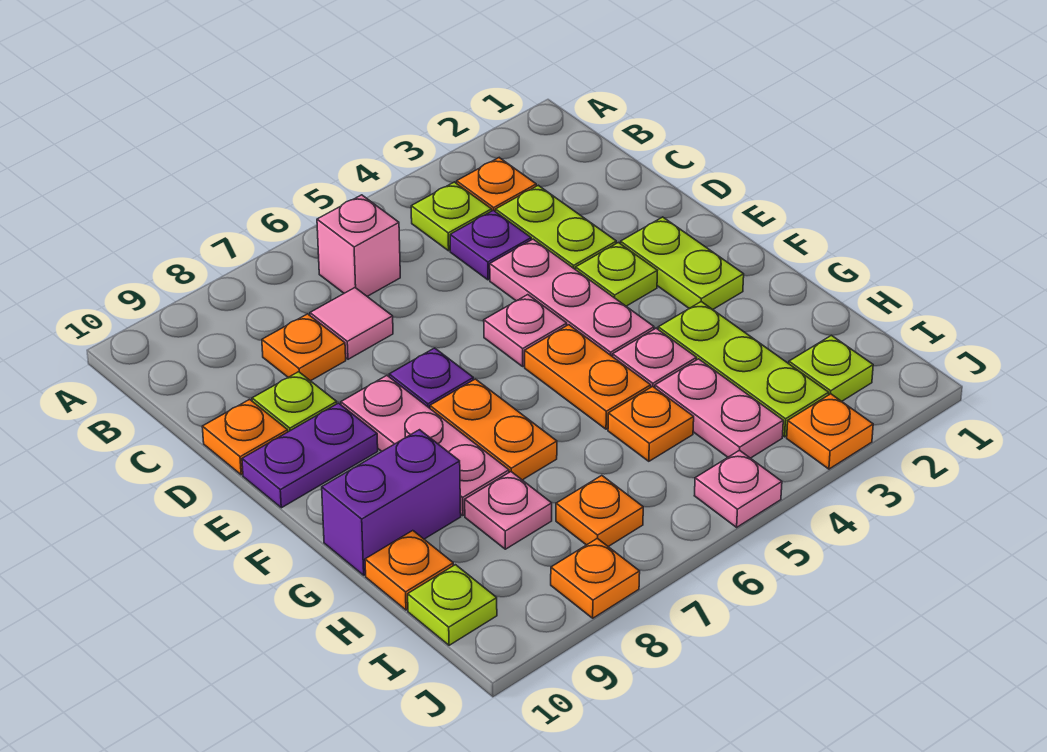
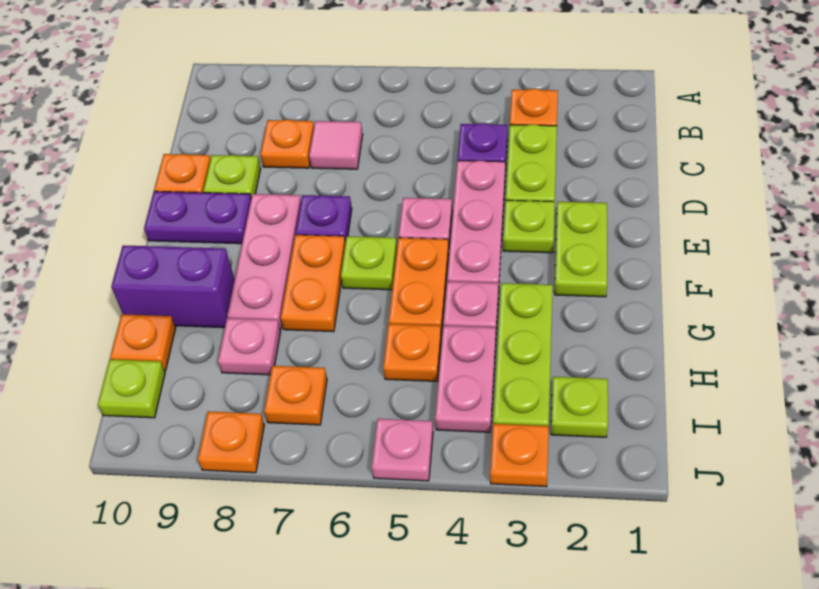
lime 1x1 plate [411,182,492,251] -> lime 1x1 plate moved to [341,236,397,290]
pink 1x1 brick [317,195,400,296] -> none

